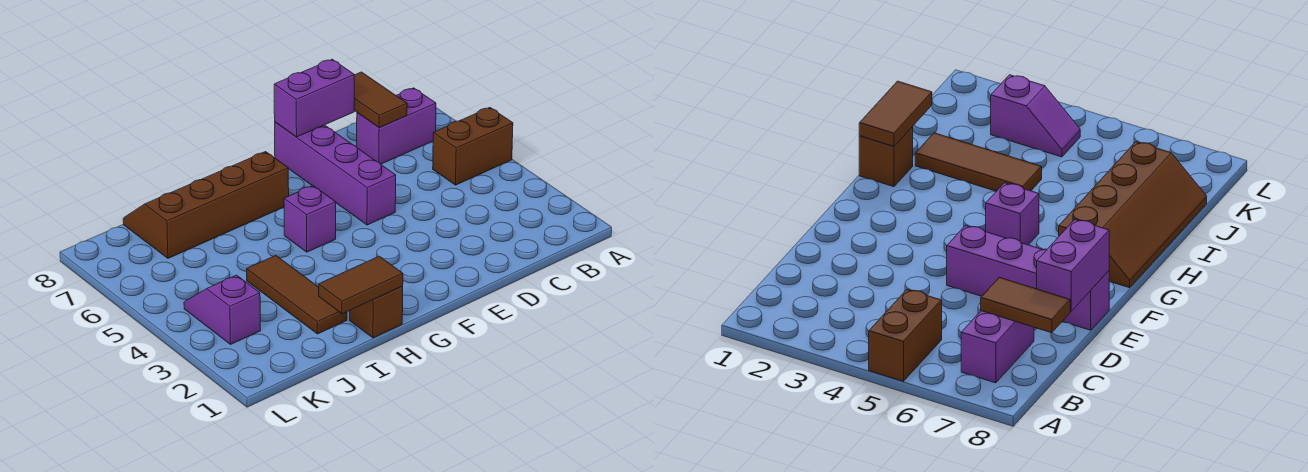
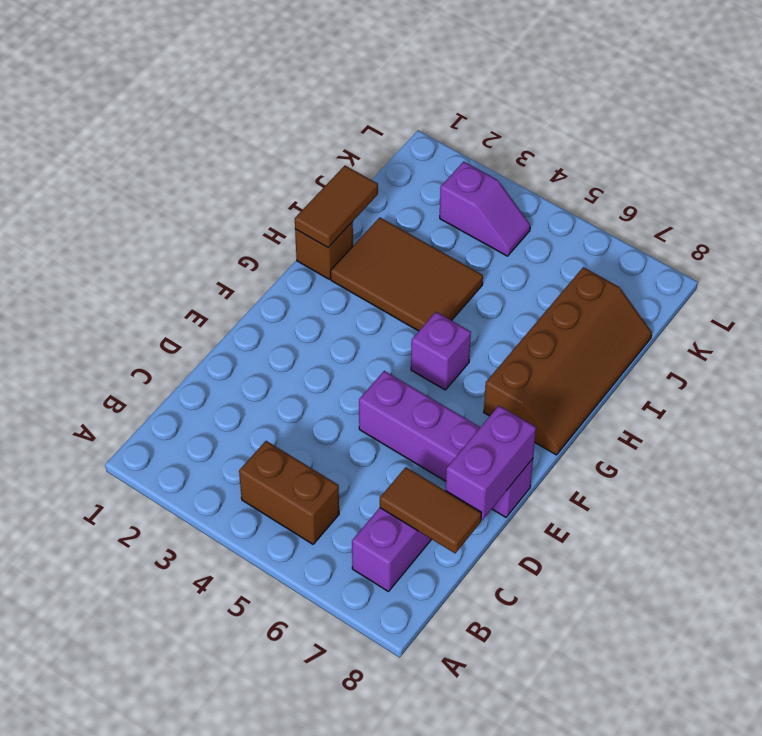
brown 1x2 brick [433,108,513,185] -> brown 1x2 brick turned to [239,441,339,544]
brown 1x3 tile [247,256,347,334] -> brown 2x3 tile [331,217,483,331]

